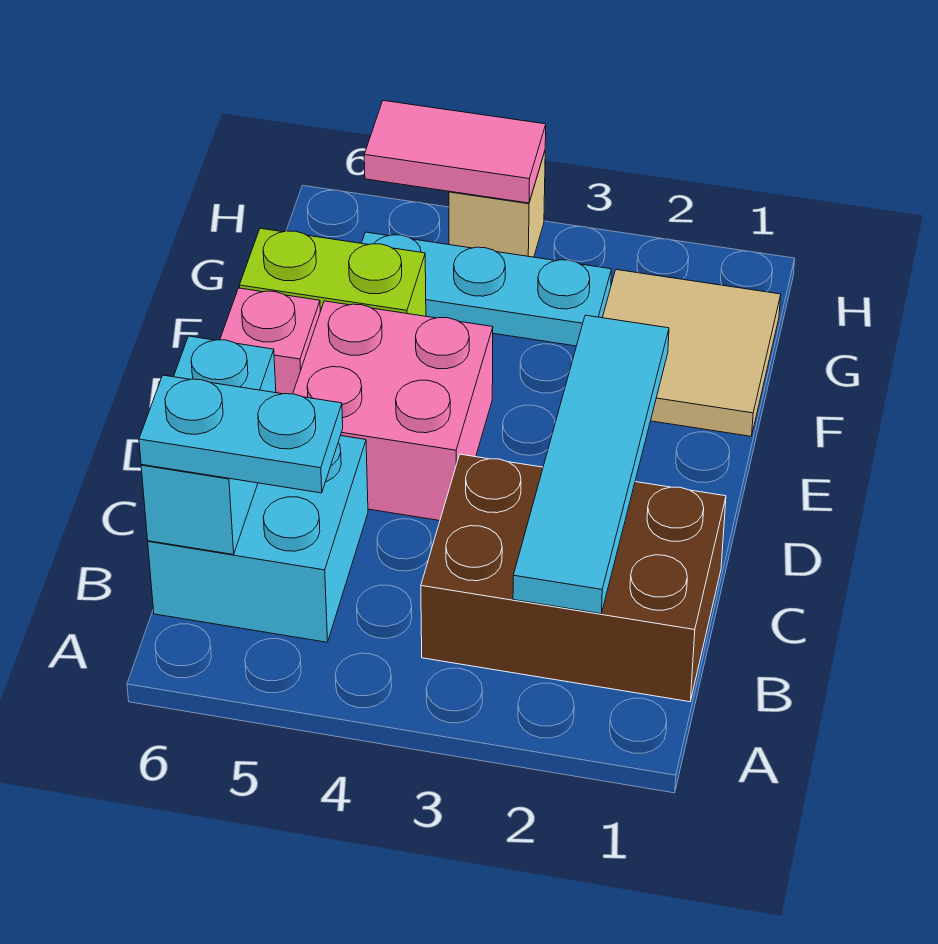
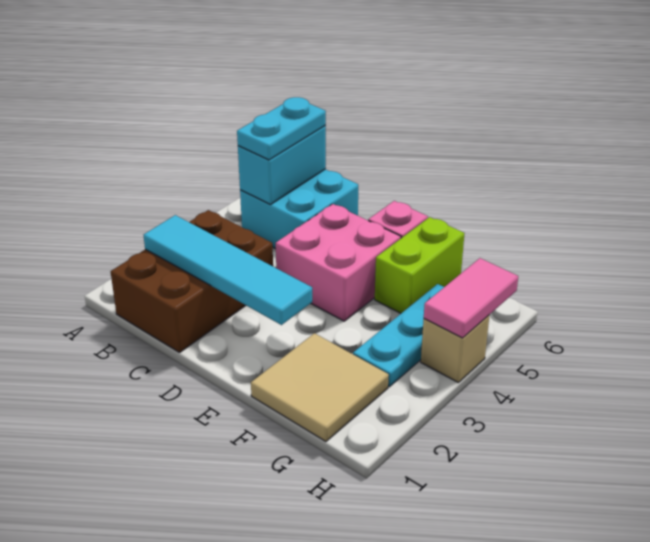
cyan 1x2 brick [141,336,276,555] -> cyan 1x2 brick turned to [238,126,326,205]

